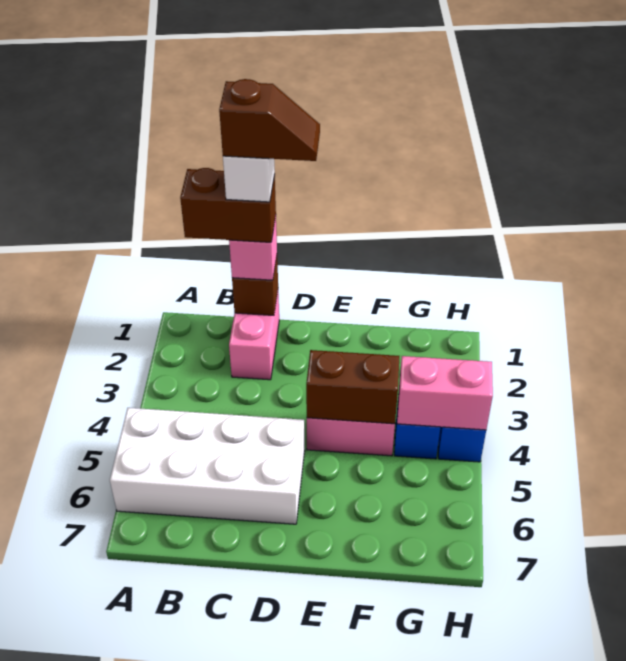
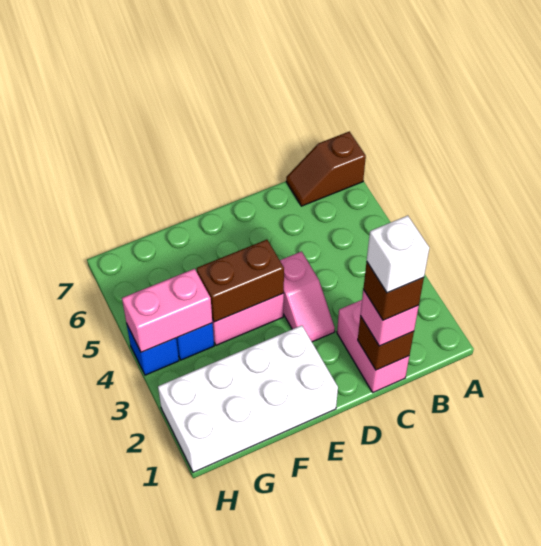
white 2x4 brick [110,408,305,524] -> white 2x4 brick moved to [158,325,338,472]
brown 1x2 brick [180,168,276,242] -> brown 1x1 brick [363,262,424,320]
brown 1x2 slope [219,79,320,161] -> brown 1x2 slope moved to [286,131,366,206]
none -> pink 1x2 slope [280,251,335,342]

